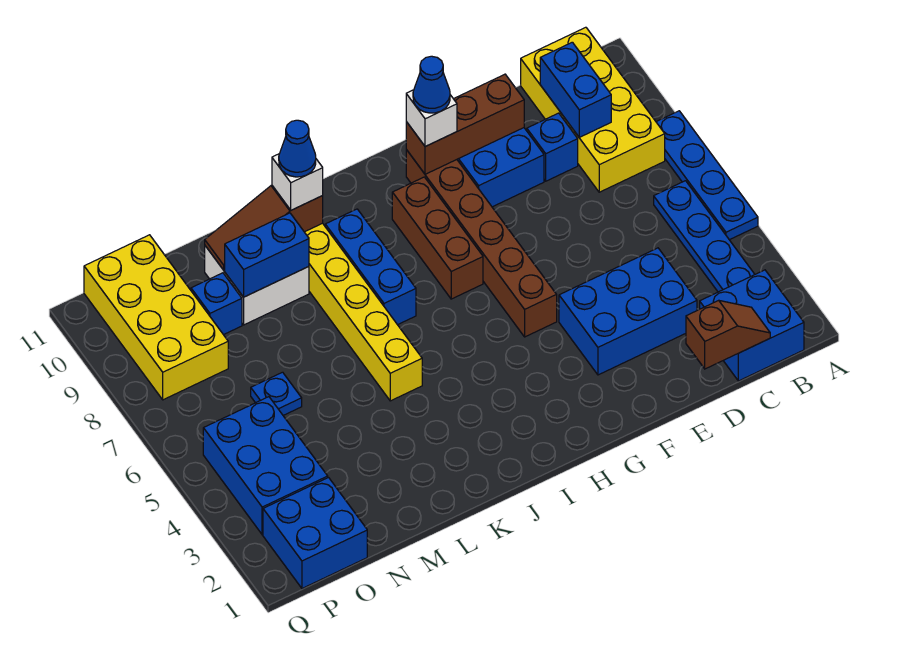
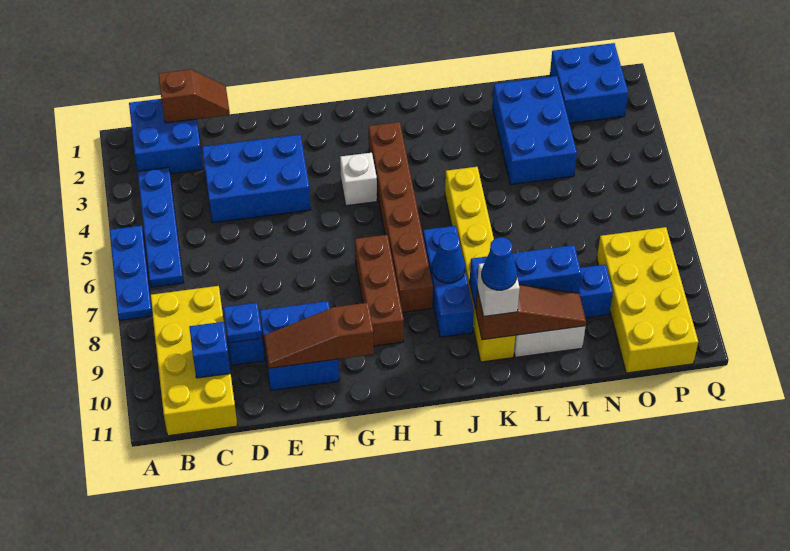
blue 1x4 plate [656,111,758,240] -> blue 1x3 plate [110,226,152,320]
brown 1x2 slope [686,300,770,369] -> brown 1x2 slope turned to [158,69,230,123]
blue 1x2 brick [540,42,611,137] -> blue 1x1 brick [189,322,231,378]
brown 1x3 brick [406,74,524,174] -> brown 1x3 slope [264,303,374,368]
brown 1x6 brick [406,150,557,337] -> brown 1x6 brick moved to [369,122,433,312]
white 1x1 brick [406,90,457,147] -> white 1x1 brick moved to [340,153,377,206]
blue 1x1 cone [413,56,450,113] -> blue 1x1 cone moved to [432,233,465,283]
blue 1x2 brick [225,213,309,297] -> blue 1x3 brick [470,245,581,310]
blue 1x1 plate [251,372,302,415] -> blue 1x1 plate moved to [224,303,262,343]
blue 2x3 brick [203,397,328,535] -> blue 2x3 brick moved to [493,76,577,184]

